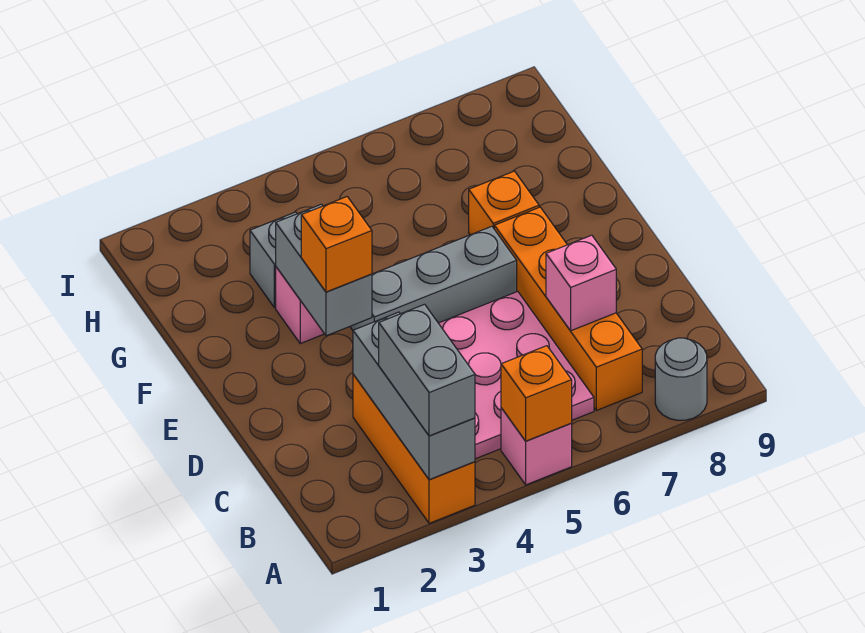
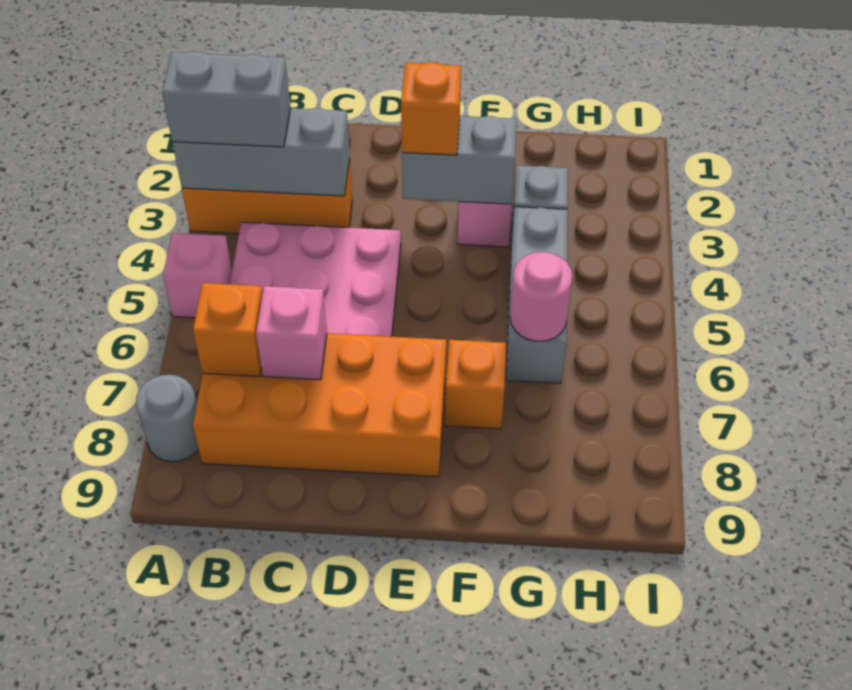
orange 1x1 brick [501,346,572,441] -> orange 1x1 brick moved to [193,283,262,376]
orange 1x4 brick [494,207,642,411] -> orange 2x4 brick [193,333,446,477]
grey 1x3 brick [350,226,517,330] -> grey 1x3 brick moved to [506,207,568,383]
none -> pink 1x1 round brick [510,252,572,341]

